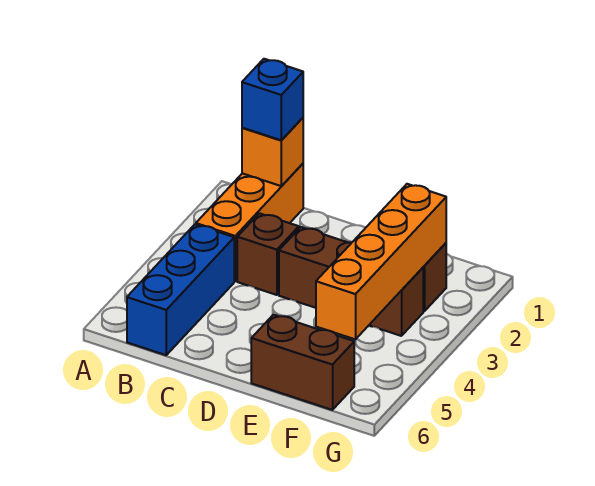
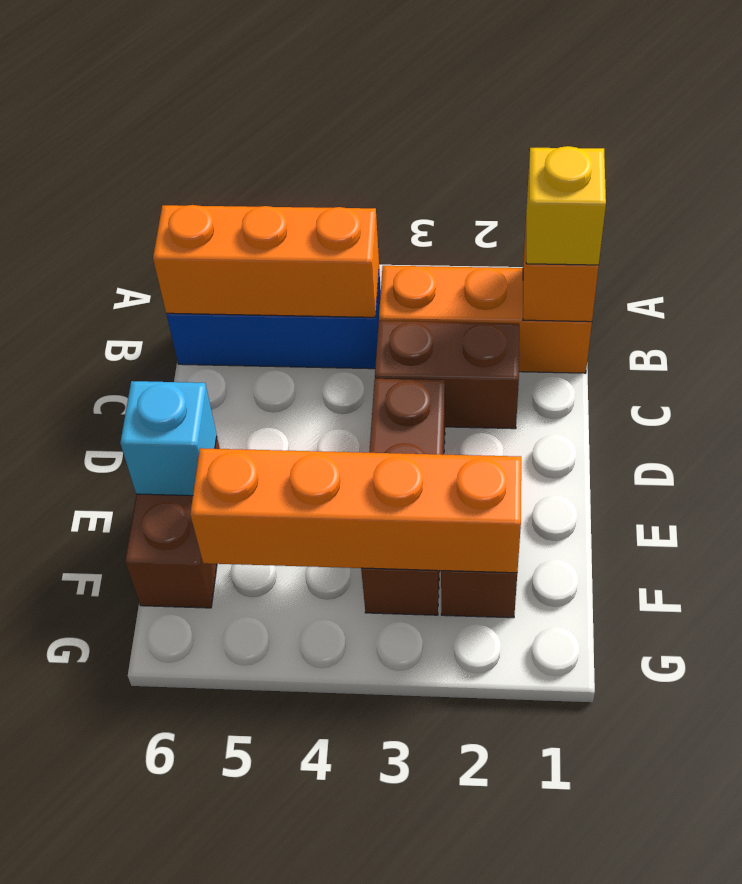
blue 1x1 brick [242,59,303,140] -> yellow 1x1 brick [526,146,606,265]
none -> orange 1x3 brick [153,205,379,317]
brown 1x1 brick [237,213,299,295] -> brown 1x2 brick [375,321,519,429]
none -> cyan 1x1 brick [120,381,217,496]

